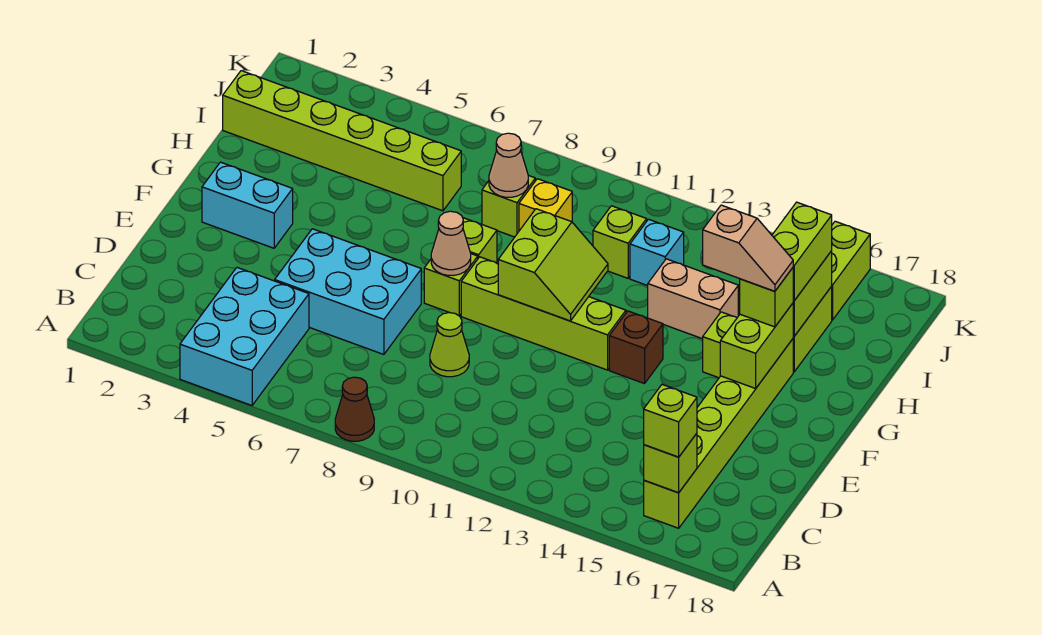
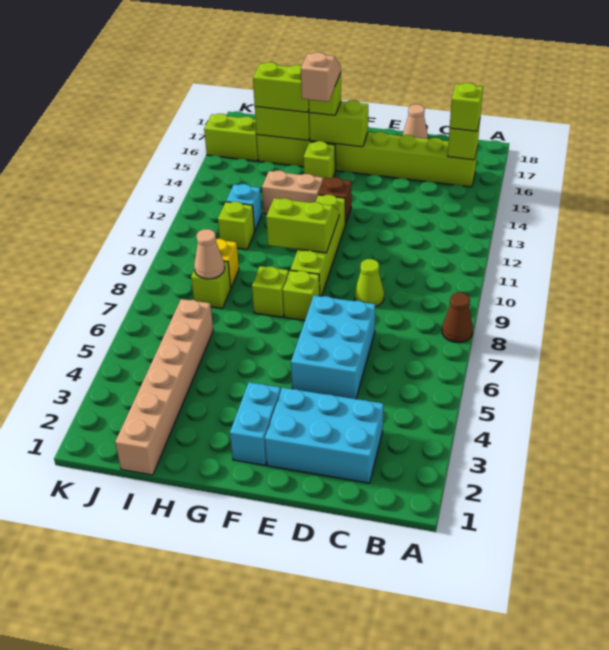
cyan 2x3 brick [180,268,309,406] -> cyan 2x3 brick moved to [265,388,384,483]
tan 1x1 cone [431,211,471,276] -> tan 1x1 cone moved to [403,104,428,139]
tan 1x2 brick [648,259,738,339] -> tan 1x2 brick turned to [262,170,323,214]
lime 1x6 brick [223,71,461,211] -> tan 1x6 brick [115,299,213,475]

